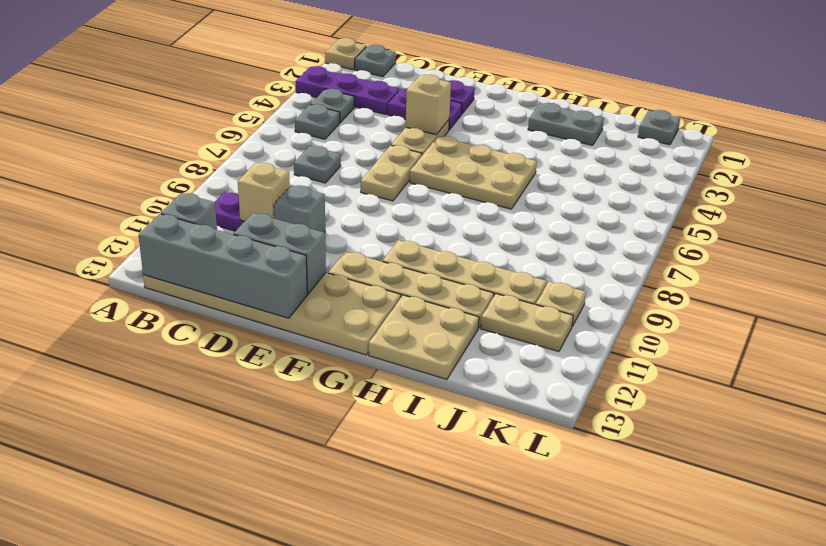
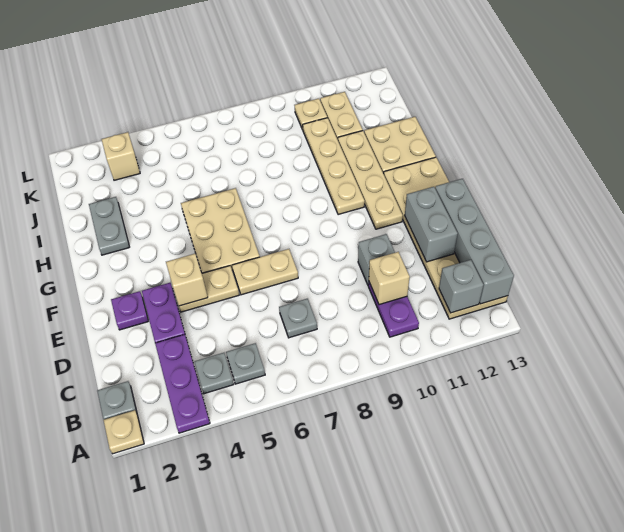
grey 1x1 plate [638,110,680,145] -> none
none -> tan 1x1 brick [102,132,140,180]

